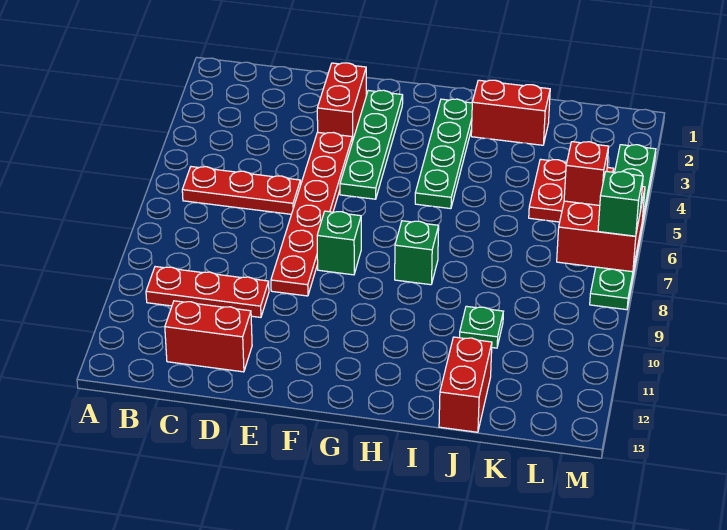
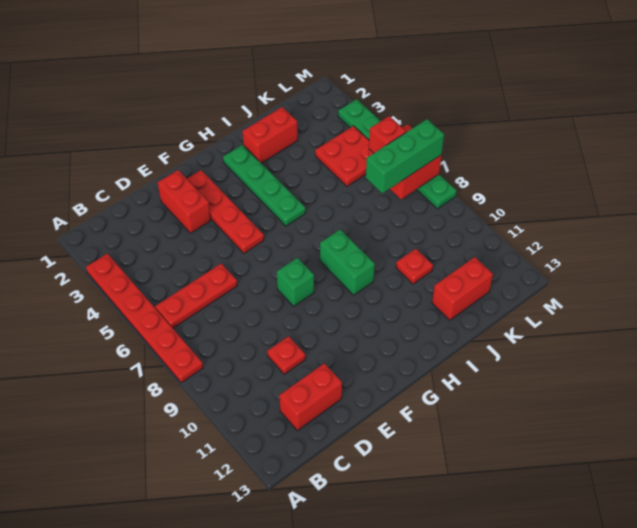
red 1x3 plate [146,267,269,317] -> red 1x1 plate [267,336,306,374]
red 1x6 plate [271,132,352,296] -> red 1x6 plate moved to [86,254,203,383]
green 1x4 plate [340,90,403,199] -> red 1x4 plate [187,170,264,253]
green 1x1 brick [395,221,439,285] -> green 1x2 brick [320,230,375,295]
green 1x1 plate [460,306,503,348] -> red 1x1 plate [396,249,433,284]
red 1x2 brick [439,337,492,432] -> red 1x2 brick turned to [432,257,493,320]
green 1x1 brick [598,172,643,236] -> green 1x3 brick [366,119,444,193]

